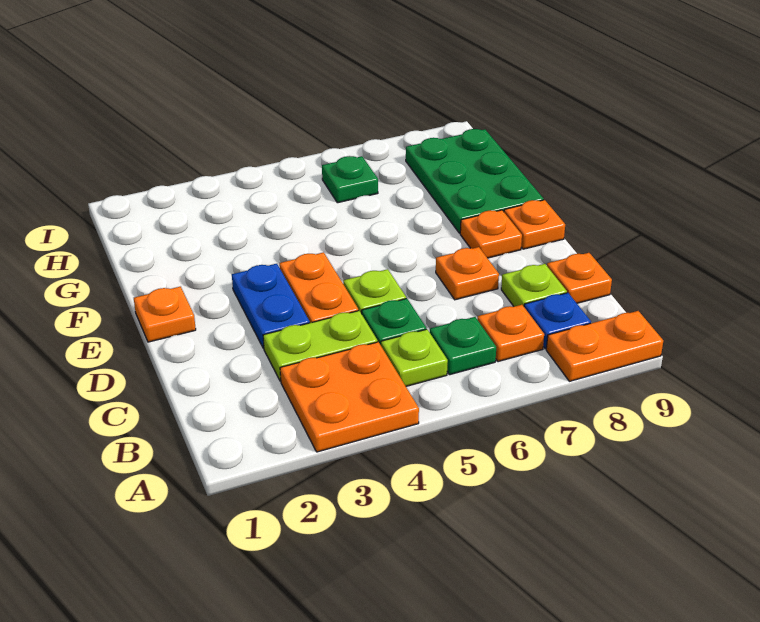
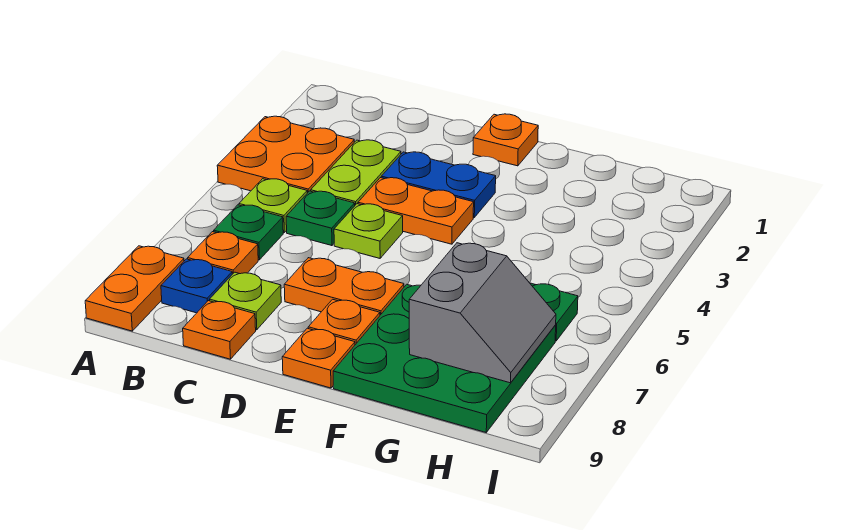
orange 1x1 plate [436,247,499,300] -> orange 1x2 plate [284,258,404,315]
green 2x3 plate [406,129,544,233] -> green 3x3 plate [333,284,556,432]
none -> grey 2x2 slope [409,243,556,383]

